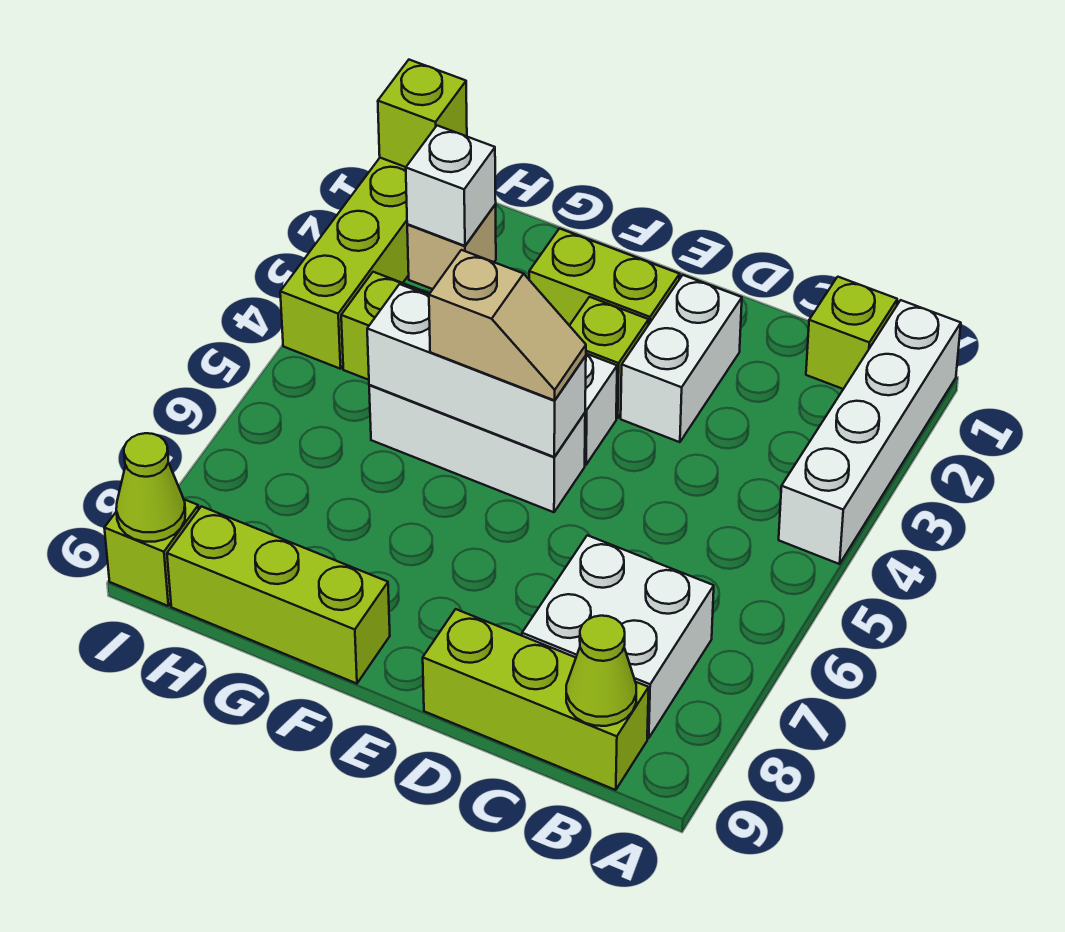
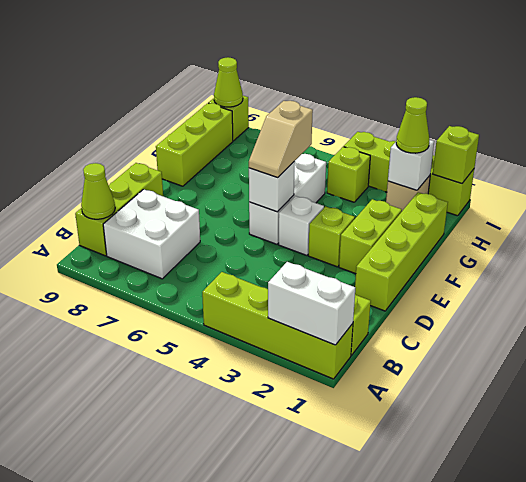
white 1x4 brick [779,300,961,564] -> lime 1x4 brick [202,272,353,379]
none -> lime 1x4 brick [355,192,448,311]
white 1x2 brick [621,275,742,442] -> white 1x2 brick moved to [268,262,355,345]
white 1x3 brick [367,284,586,457] -> white 1x1 brick [249,162,295,212]
none -> lime 1x1 cone [396,97,429,153]

